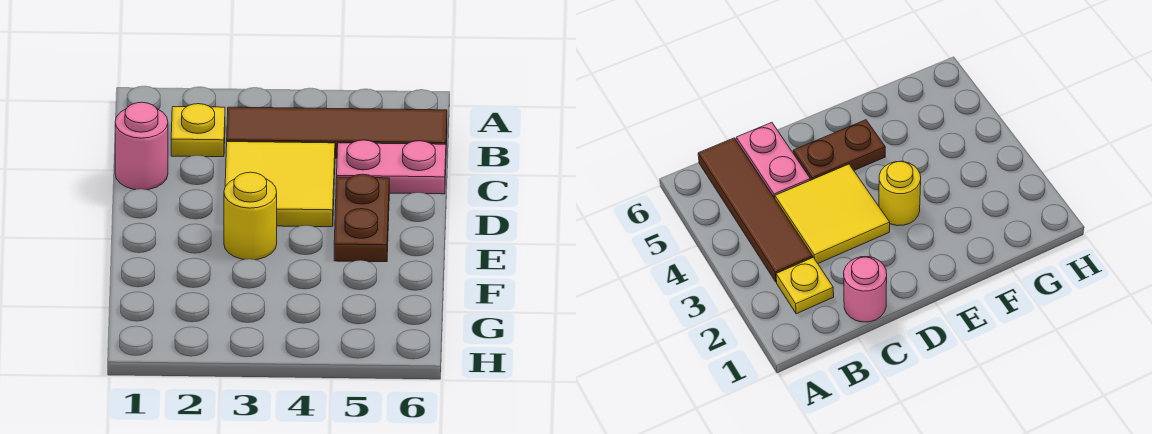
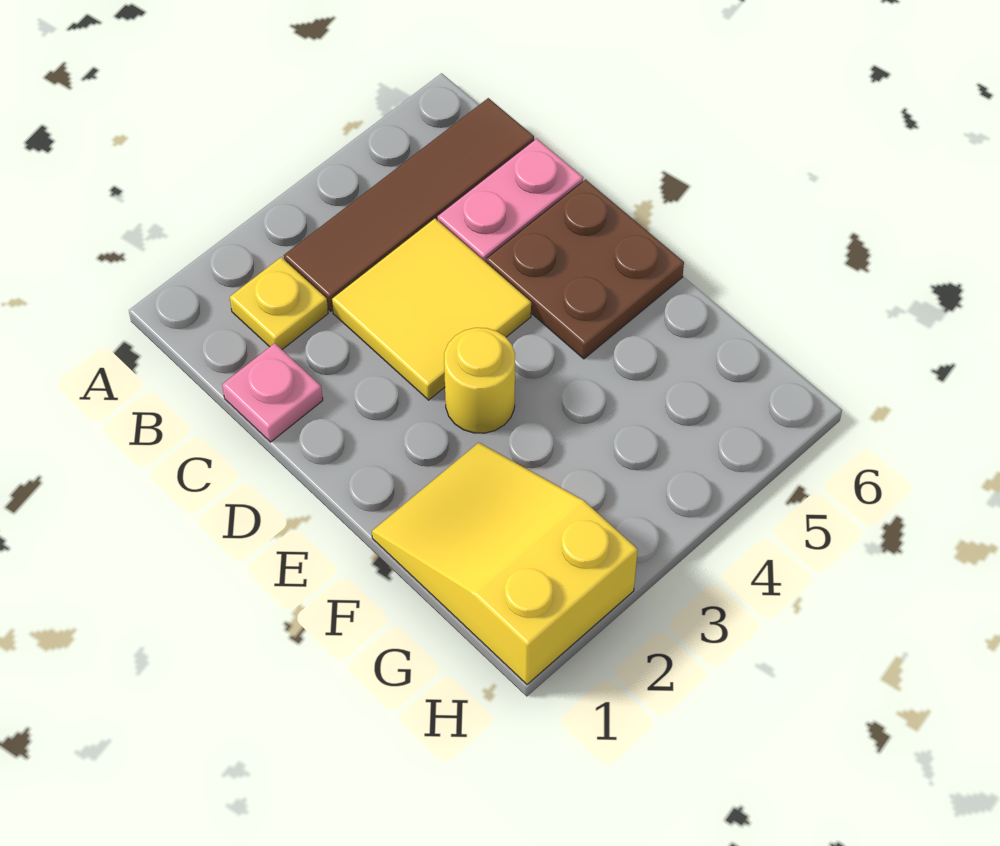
pink 1x1 round brick [115,102,168,190] -> pink 1x1 plate [222,343,323,442]
brown 1x2 plate [334,174,389,262] -> brown 2x2 plate [486,180,684,359]
none -> yellow 2x3 slope [372,443,638,684]

